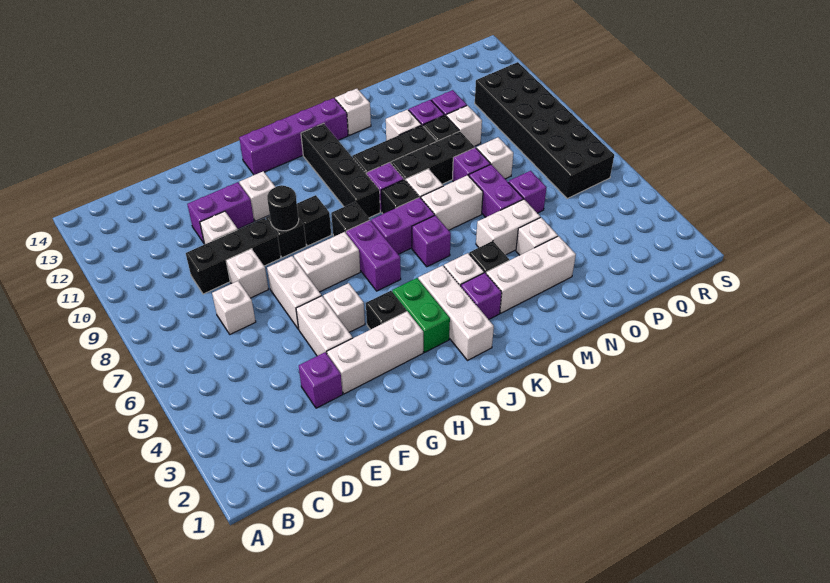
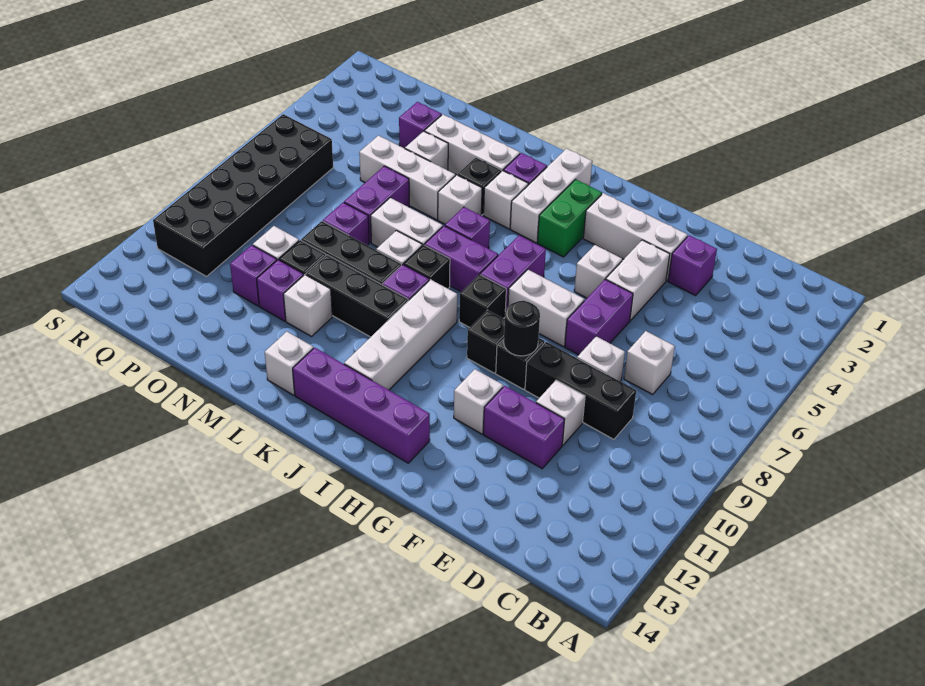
white 1x2 brick [267,256,321,329] -> purple 1x2 brick [565,279,633,355]
black 1x1 brick [366,291,407,330] -> none
black 1x4 brick [301,123,380,218] -> white 1x4 brick [344,279,457,390]
white 1x2 brick [476,199,540,255] -> white 1x3 brick [359,136,455,220]
purple 1x1 brick [508,171,547,213] -> purple 1x1 brick moved to [399,102,442,149]
white 1x1 brick [476,137,513,179] -> white 1x1 brick moved to [438,175,482,224]

